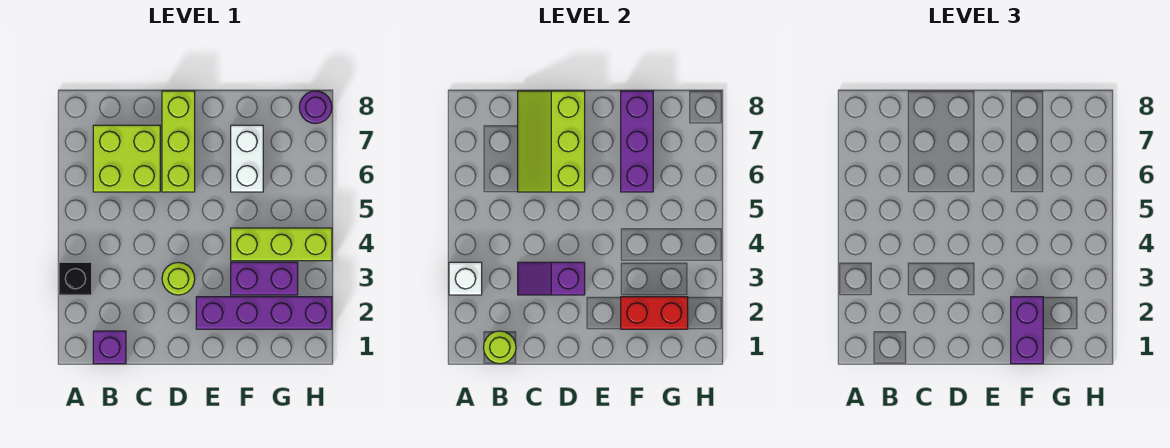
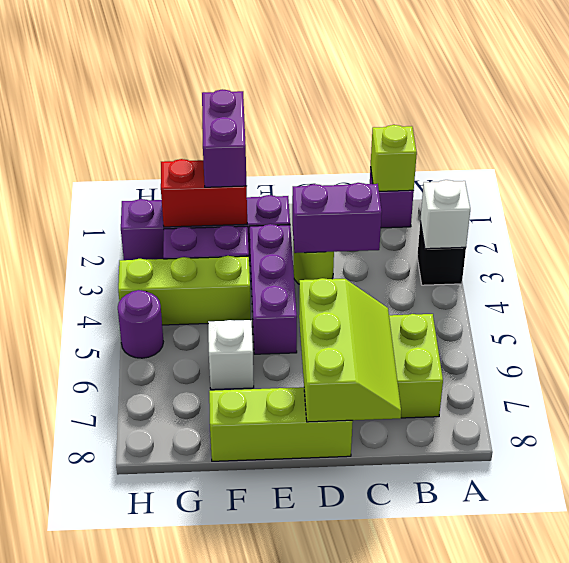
lime 1x1 round brick [483,331,516,364] -> lime 1x1 brick [371,125,417,191]
purple 1x2 slope [518,262,585,295] -> purple 1x2 brick [292,183,382,253]
lime 1x3 brick [162,91,195,192] -> lime 1x3 brick turned to [209,387,353,461]
white 1x2 brick [231,125,263,192] -> white 1x1 brick [208,320,254,390]
purple 1x3 brick [621,91,653,192] -> purple 1x3 brick moved to [250,224,297,354]
purple 1x1 round brick [299,91,332,124] -> purple 1x1 round brick moved to [118,290,163,358]

